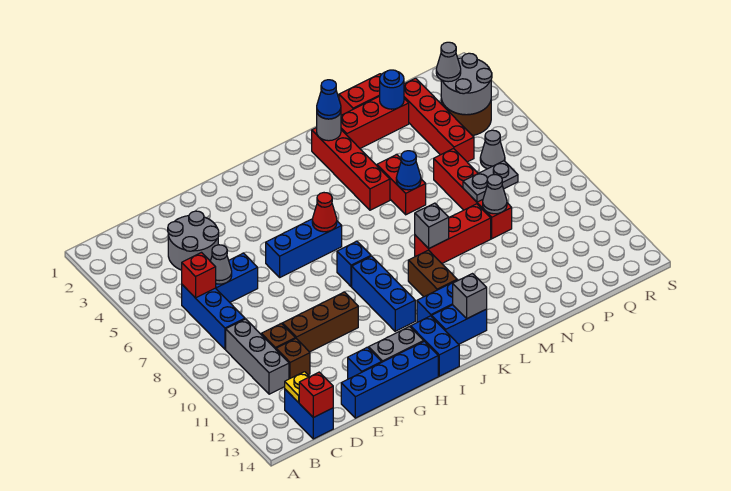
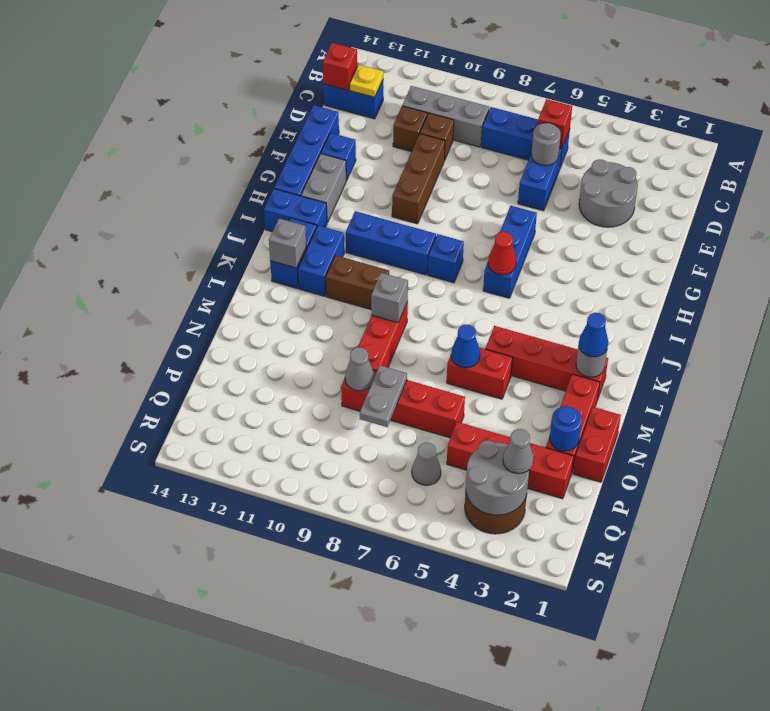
grey 1x1 cone [210,245,232,284] -> grey 1x1 round brick [531,123,561,166]

